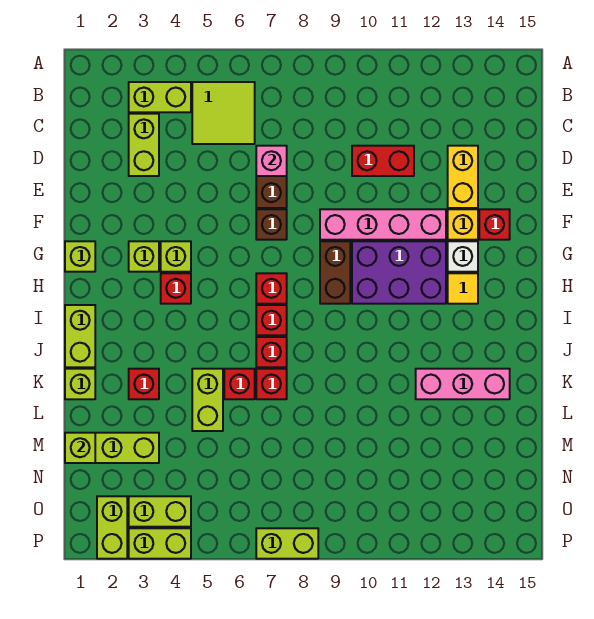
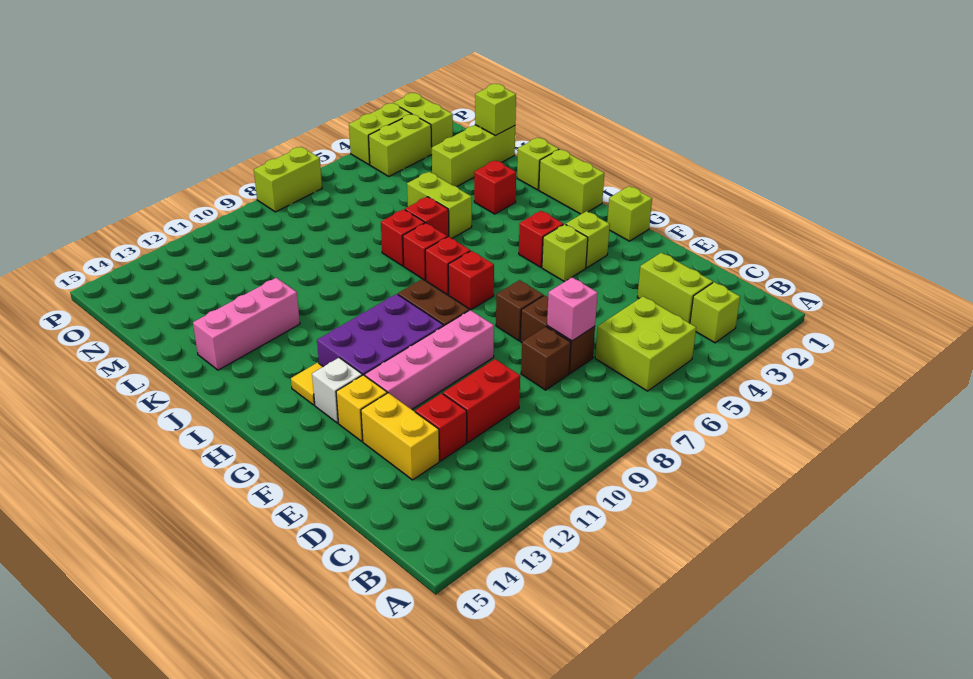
lime 1x2 brick [129,82,191,112] -> lime 1x1 brick [690,282,740,343]
lime 2x2 tile [192,82,255,144] -> lime 2x2 brick [595,296,696,391]
none -> brown 1x1 brick [521,327,571,390]
red 1x1 brick [479,209,510,240] -> red 1x1 brick moved to [415,393,467,461]

